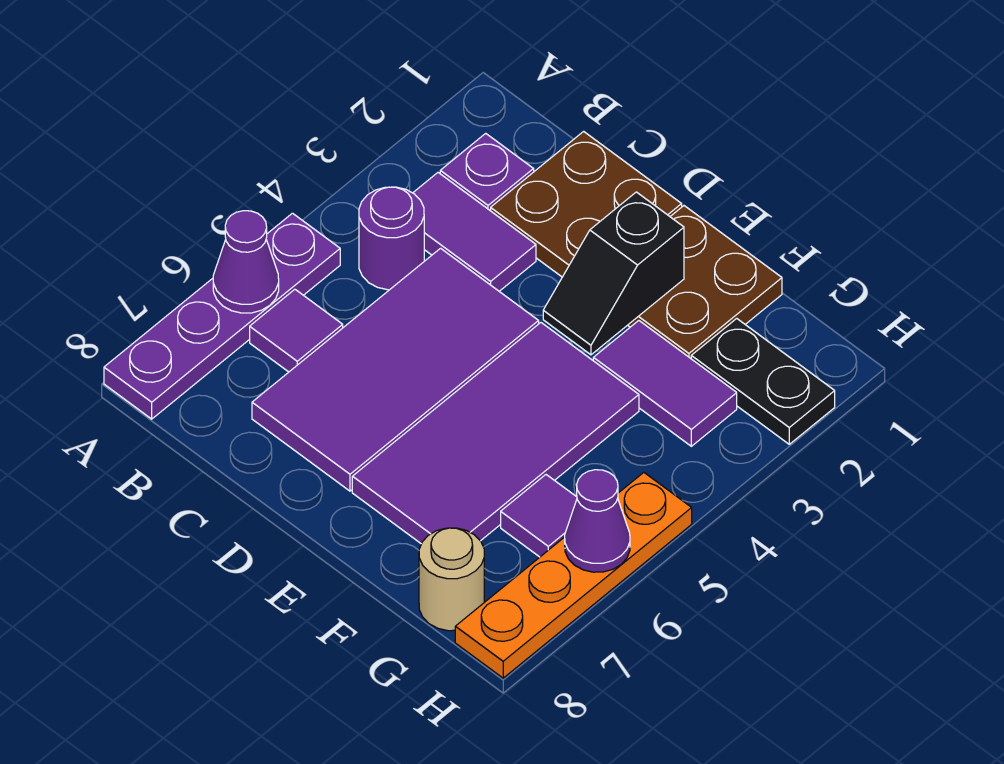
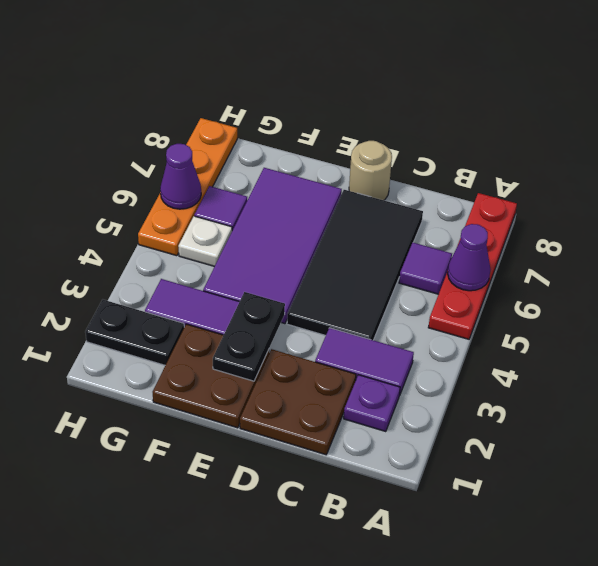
purple 1x4 plate [104,213,340,419] -> red 1x4 plate [428,193,517,339]
purple 1x1 round brick [359,187,424,290] -> none
purple 2x4 tile [252,248,539,491] -> black 2x4 tile [287,190,423,340]
black 1x2 slope [543,192,684,355] -> black 1x2 plate [213,292,285,381]
none -> white 1x1 plate [178,216,232,266]
tan 1x1 round brick [419,528,484,631] -> tan 1x1 round brick moved to [349,141,392,200]

